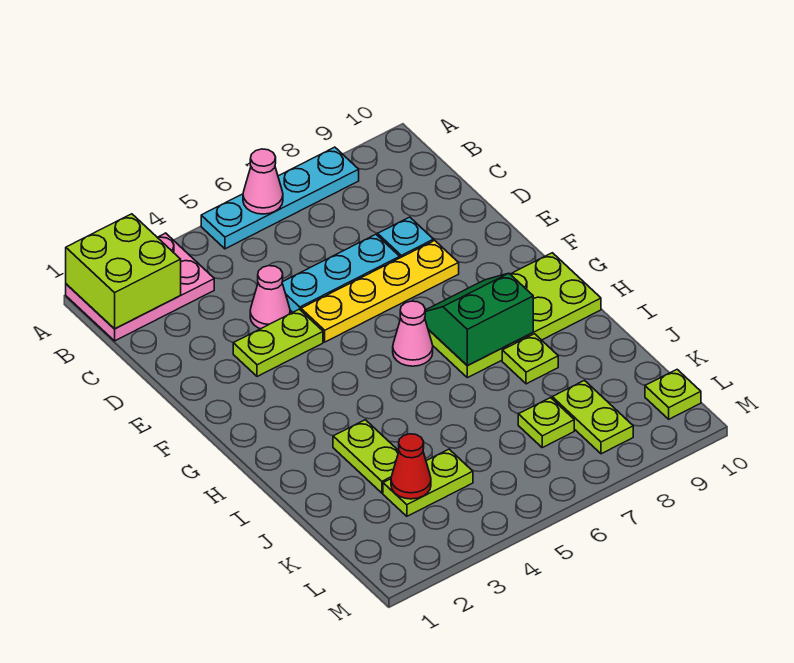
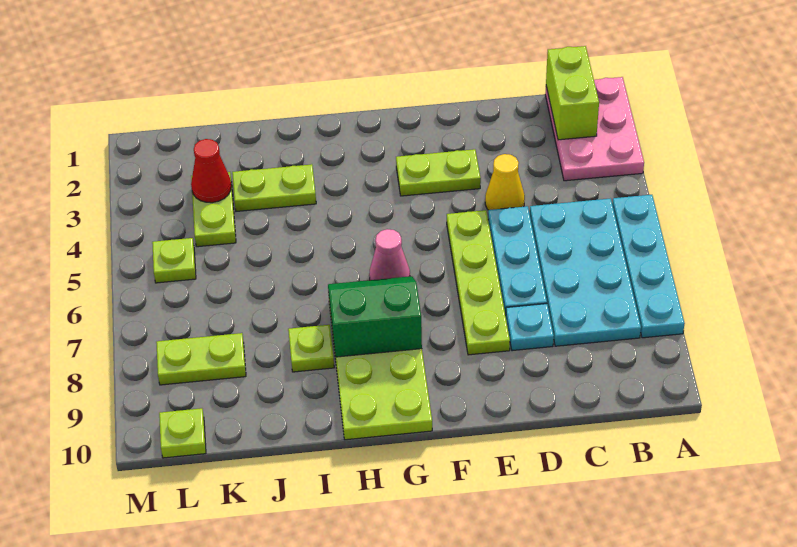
lime 2x2 brick [66,214,181,329] -> lime 1x2 brick [546,46,599,140]
pink 1x1 cone [243,149,283,214] -> none
none -> cyan 2x4 plate [530,198,641,346]
pink 1x1 cone [250,266,290,329] -> yellow 1x1 cone [485,154,525,210]
lime 1x2 plate [233,309,323,377] -> lime 1x2 plate turned to [396,149,481,196]
yellow 1x4 plate [301,240,459,342] -> lime 1x4 plate [447,210,510,355]
green 2x2 slope [425,273,533,366] -> green 2x2 slope turned to [328,276,422,357]
lime 1x1 plate [518,398,574,448] -> lime 1x1 plate moved to [152,238,196,283]

